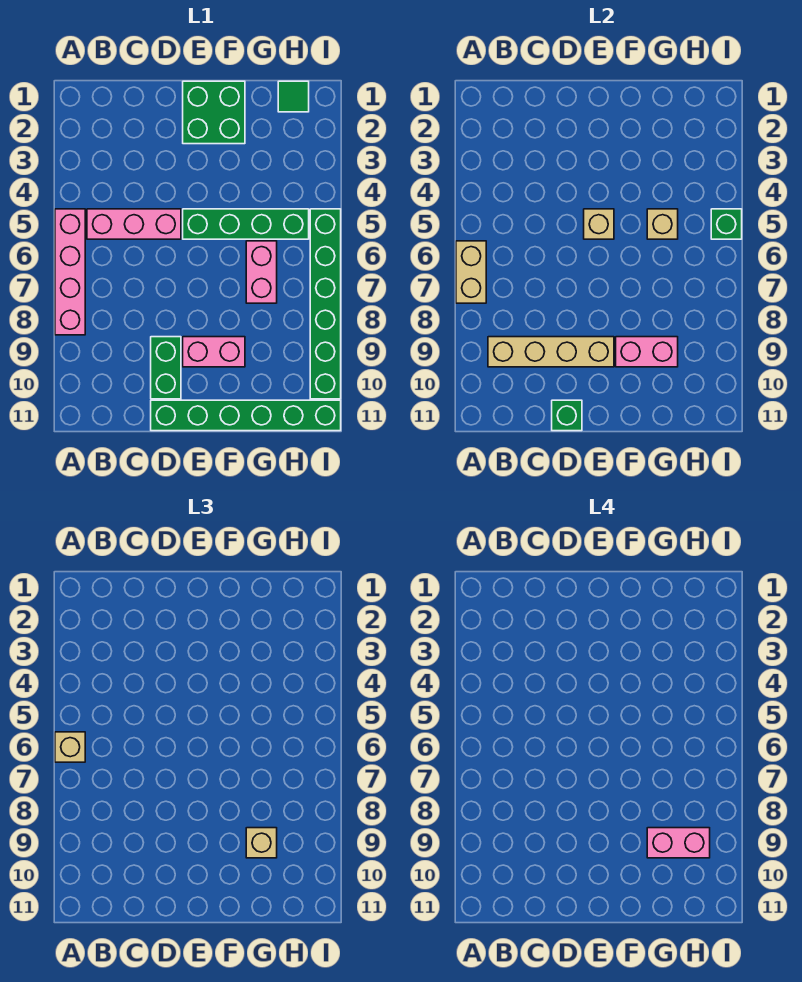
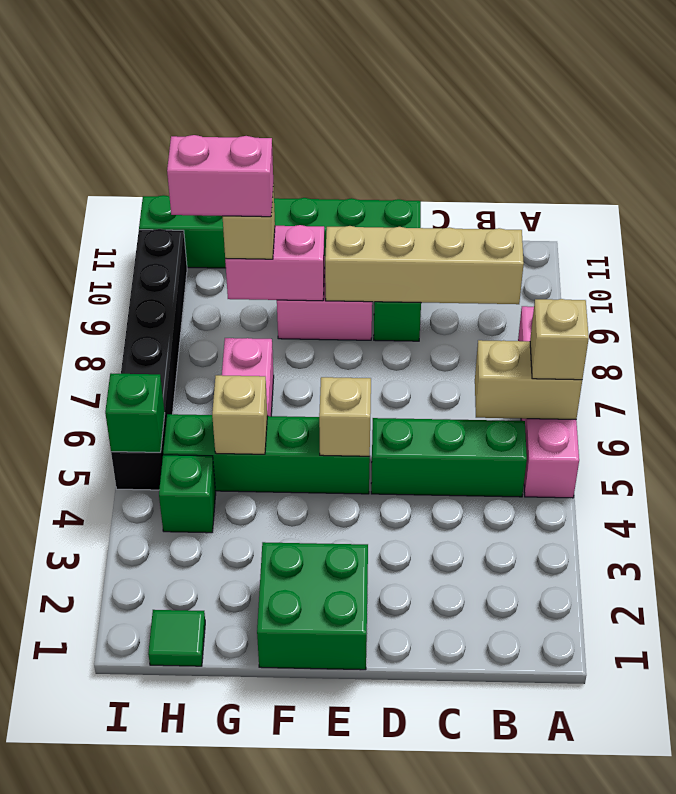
tan 1x2 brick [456,241,486,303] -> tan 1x2 brick turned to [475,340,582,419]
pink 1x3 brick [87,209,181,239] -> green 1x3 brick [371,418,527,497]
green 1x1 brick [552,400,582,431] -> green 1x1 brick moved to [159,455,216,533]
green 1x6 brick [310,209,341,399] -> black 1x6 brick [111,229,187,490]

